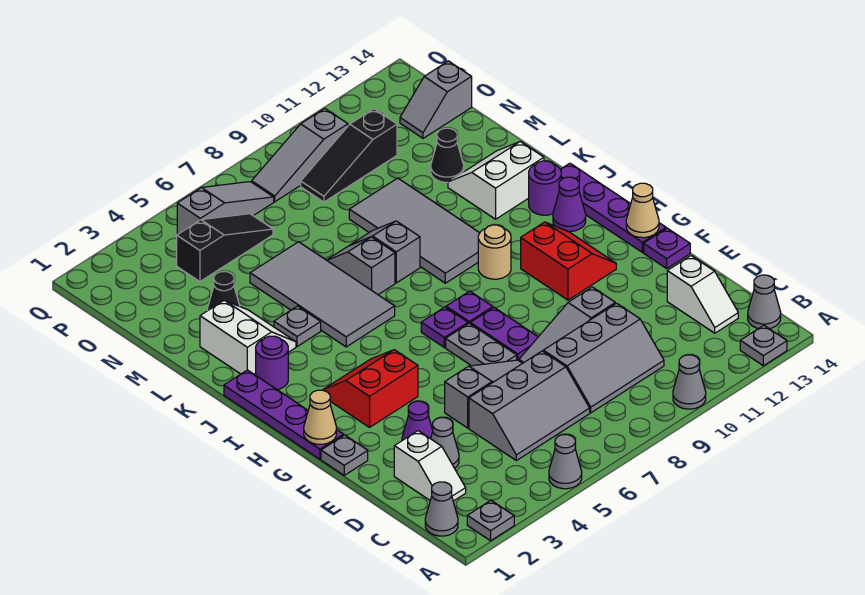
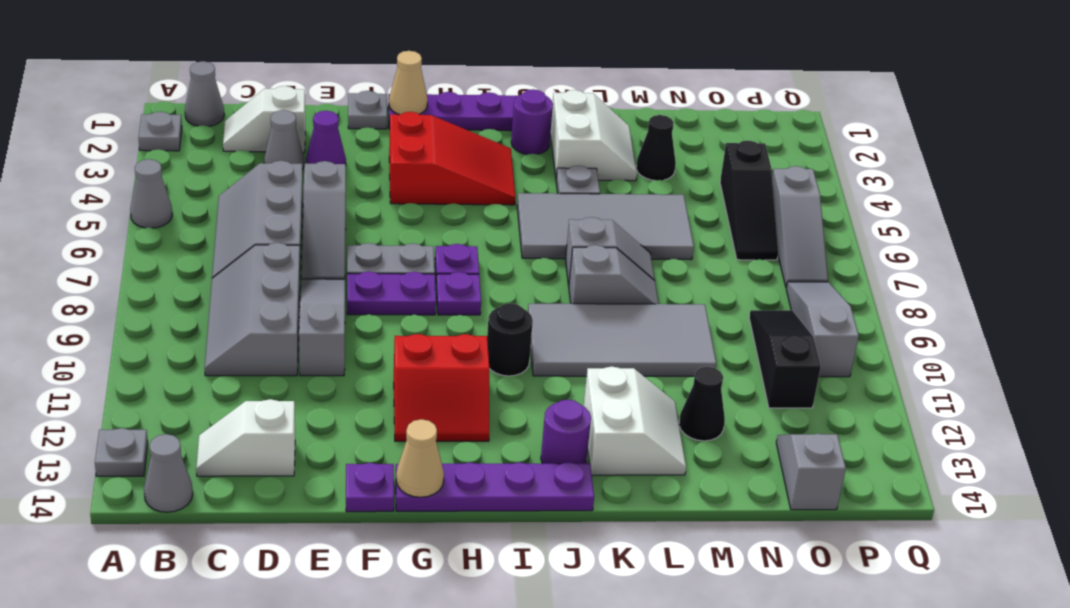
grey 1x1 cone [673,355,706,409] -> none
red 2x2 slope [323,350,418,427] -> red 2x3 slope [389,112,515,205]
tan 1x1 round brick [478,225,511,279] -> black 1x1 round brick [487,303,533,376]
purple 1x1 cone [553,177,586,231] -> none
white 2x2 slope [200,300,296,374] -> white 2x2 slope turned to [551,90,637,181]

